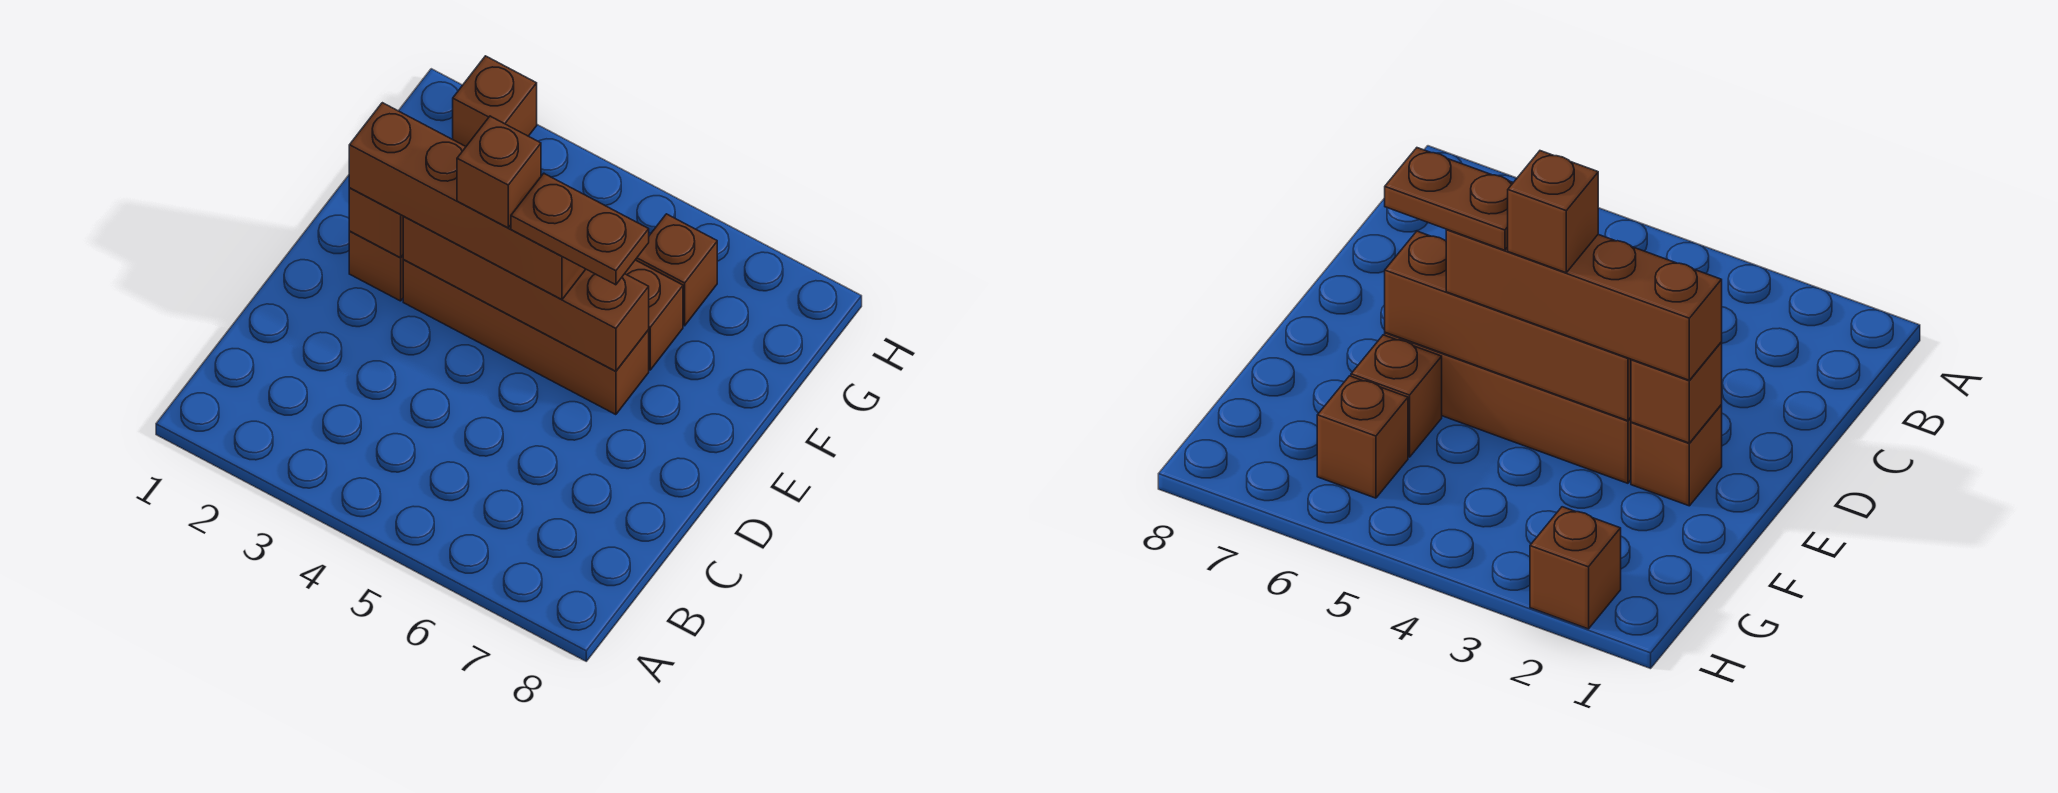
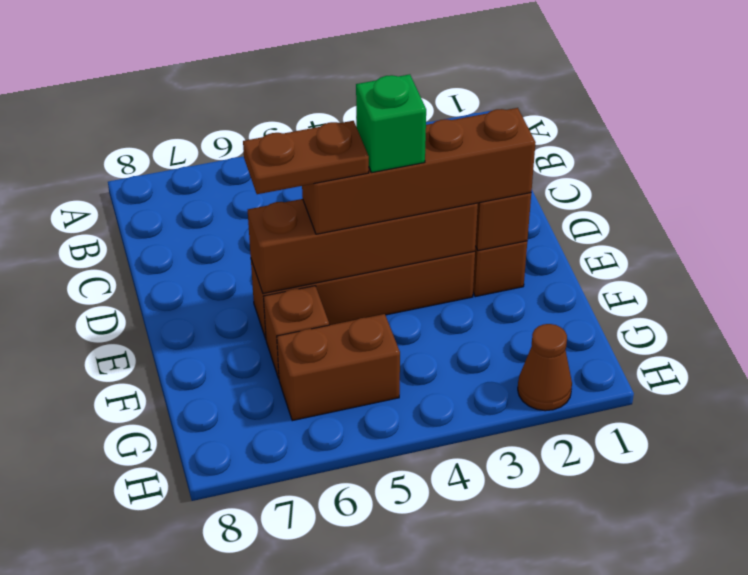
brown 1x1 brick [457,116,541,228] -> green 1x1 brick [356,74,426,173]
brown 1x1 brick [636,214,717,326] -> brown 1x2 brick [277,314,400,421]
brown 1x1 brick [453,56,537,146] -> brown 1x1 cone [518,324,572,411]

